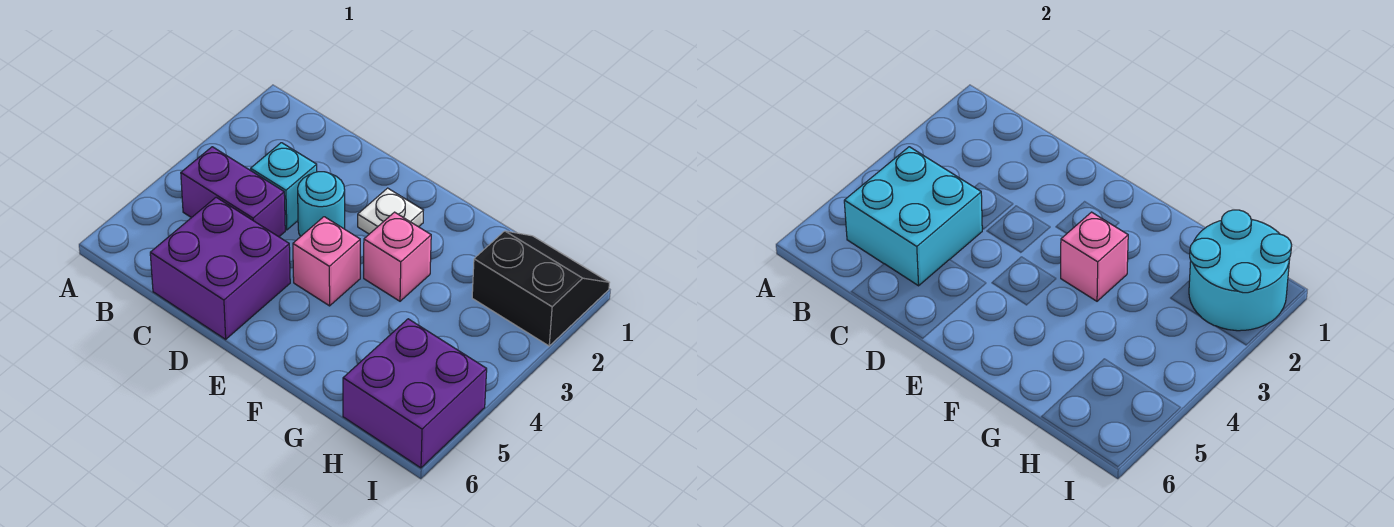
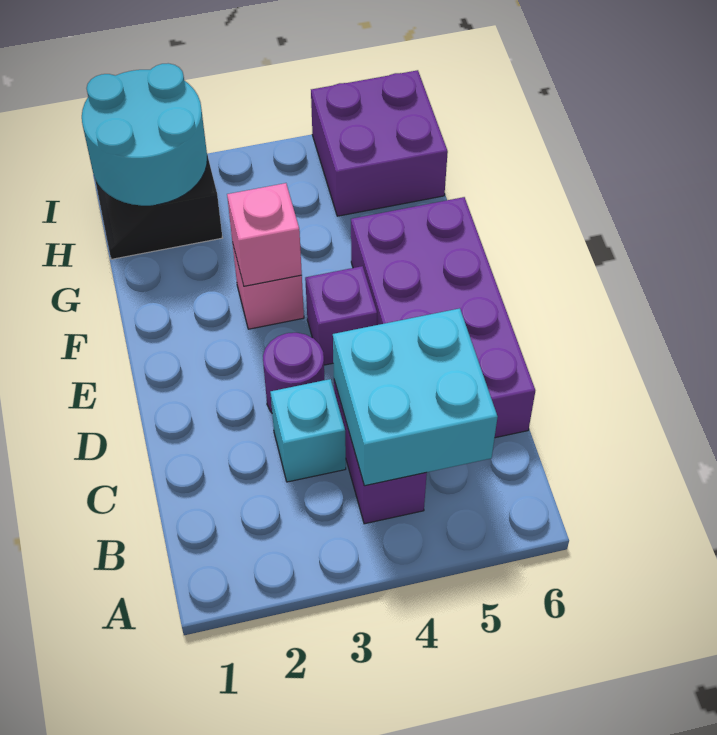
purple 2x2 brick [150,197,290,339] -> purple 2x4 brick [351,197,535,438]
cyan 1x1 round brick [298,172,345,236] -> purple 1x1 round brick [263,333,324,413]
white 1x1 plate [358,188,423,234] -> none
pink 1x1 brick [293,217,360,306] -> purple 1x1 brick [305,266,377,365]

